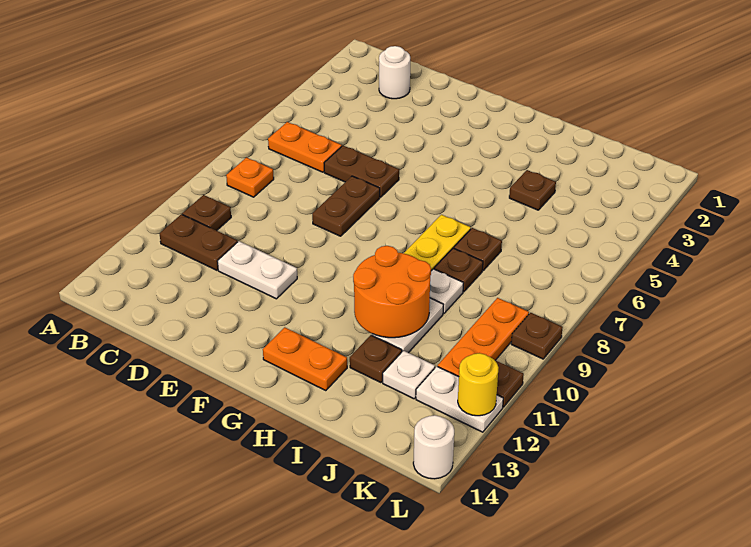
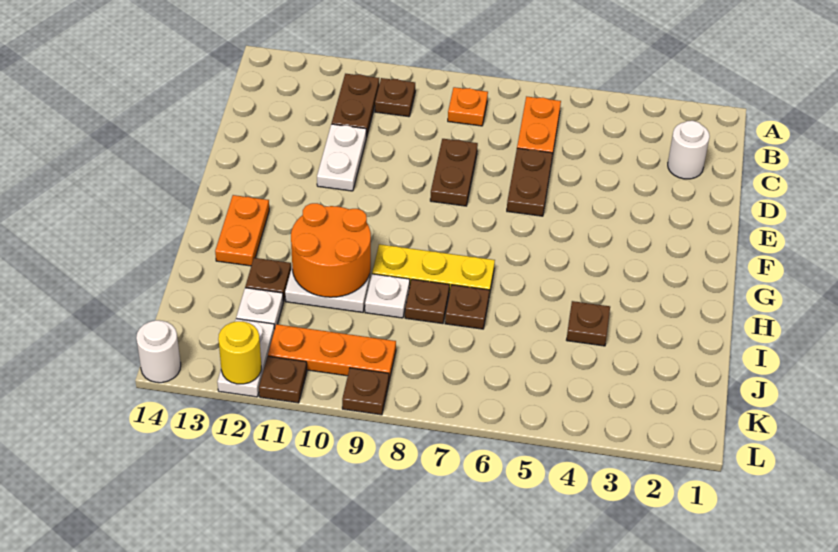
brown 1x2 plate [312,176,380,236] -> brown 1x2 plate turned to [430,139,478,206]

